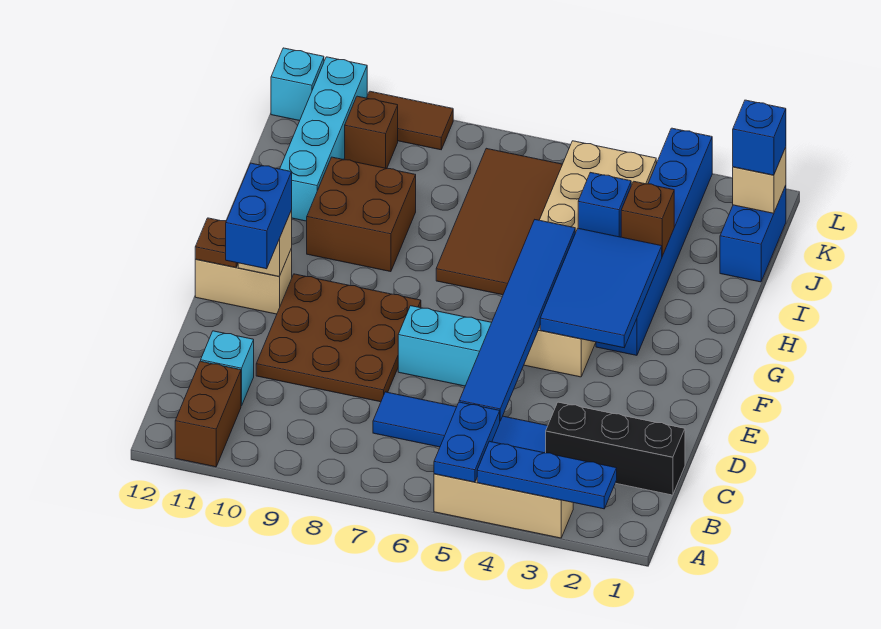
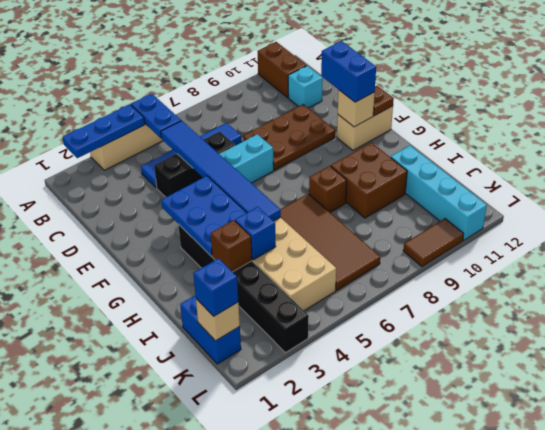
black 1x3 brick [546,402,685,495] -> black 1x3 brick moved to [154,132,235,197]
brown 3x3 plate [256,274,421,402] -> brown 2x3 plate [243,104,335,170]
blue 2x3 tile [540,228,662,348] -> blue 2x3 plate [161,176,247,256]
blue 1x6 brick [596,128,712,355] -> black 1x6 brick [178,224,309,353]
brown 1x1 brick [345,96,398,169] -> brown 1x1 brick moved to [309,166,347,212]
cyan 1x1 brick [271,48,324,121] -> none

